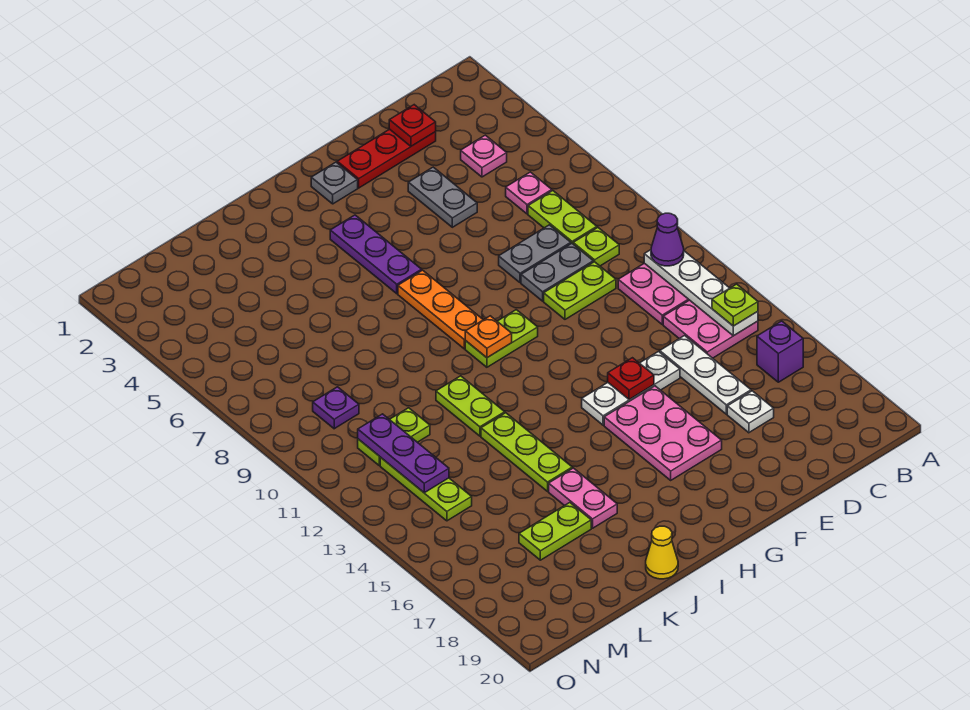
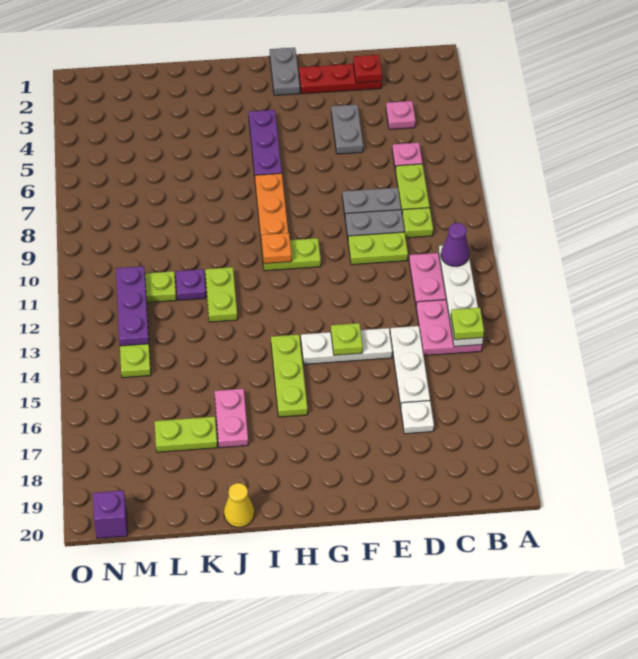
purple 1x1 brick [757,321,803,382] -> purple 1x1 brick moved to [93,491,128,539]
red 1x1 plate [608,358,654,400] -> lime 1x1 plate [331,323,363,355]
pink 2x3 plate [604,386,722,480] -> none
grey 1x1 plate [311,162,358,204] -> grey 1x2 plate [270,48,300,95]
lime 1x3 plate [481,413,572,491] -> lime 1x3 plate moved to [271,335,308,417]
purple 1x1 plate [313,387,359,429] -> purple 1x1 plate moved to [176,269,206,300]

